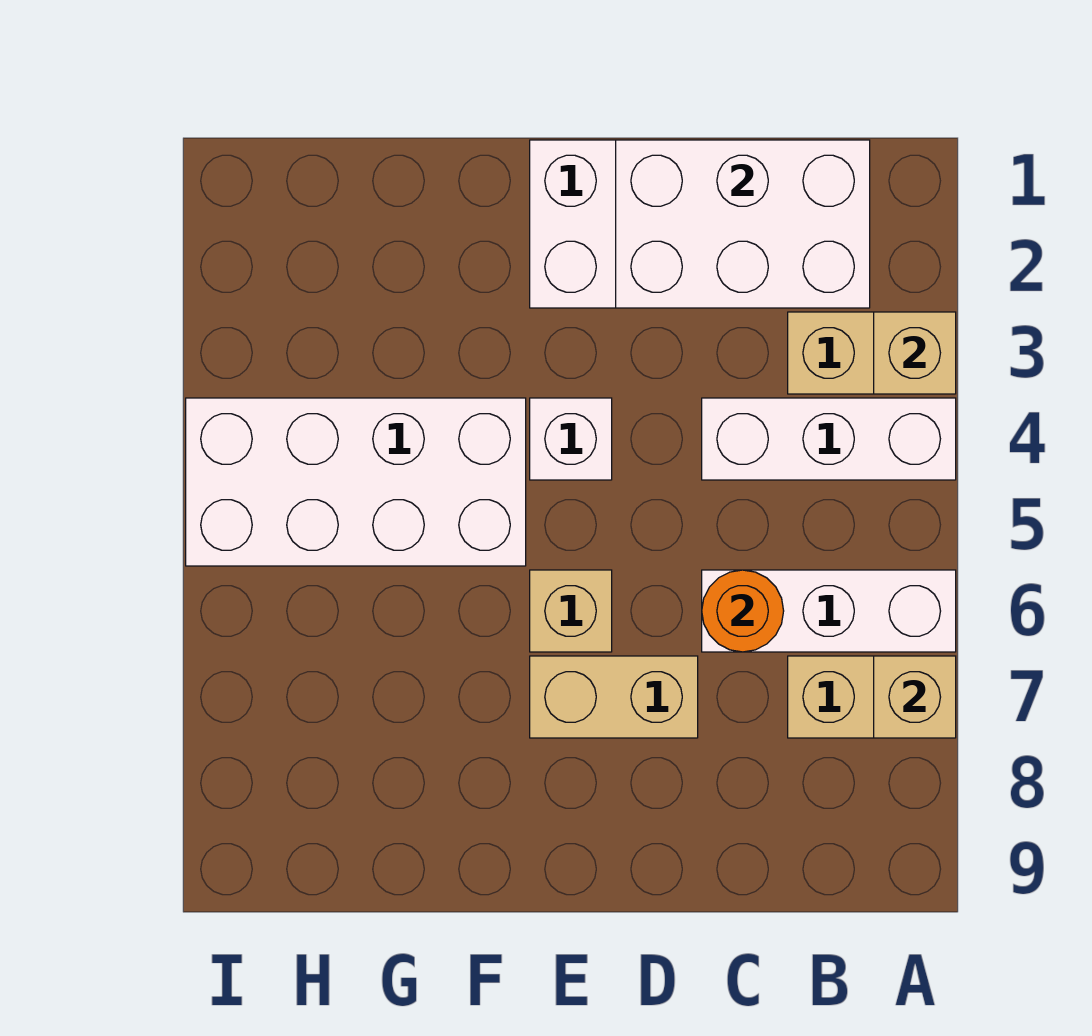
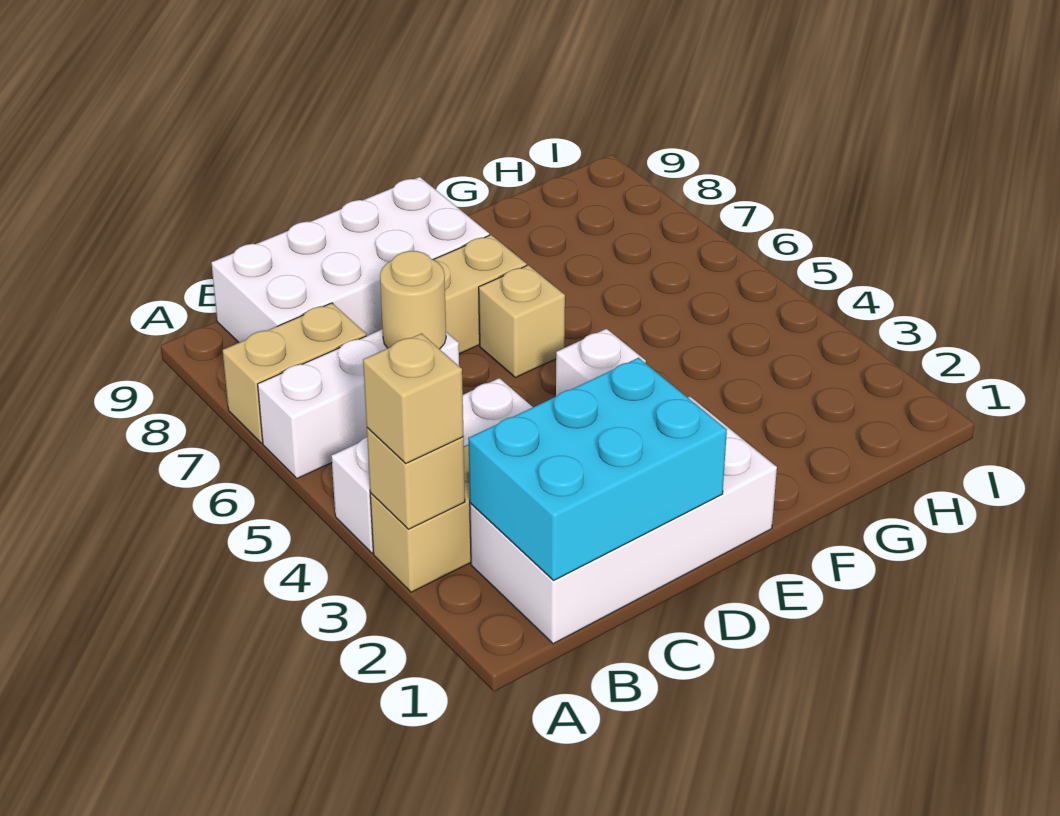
tan 1x1 brick [874,656,956,738] -> tan 1x1 brick moved to [363,334,464,463]
white 2x3 brick [616,140,870,308] -> cyan 2x3 brick [468,358,727,580]
orange 1x1 round brick [702,570,784,652] -> tan 1x1 round brick [380,251,446,349]
white 2x4 brick [186,398,526,566] -> white 2x4 brick moved to [211,177,489,343]

